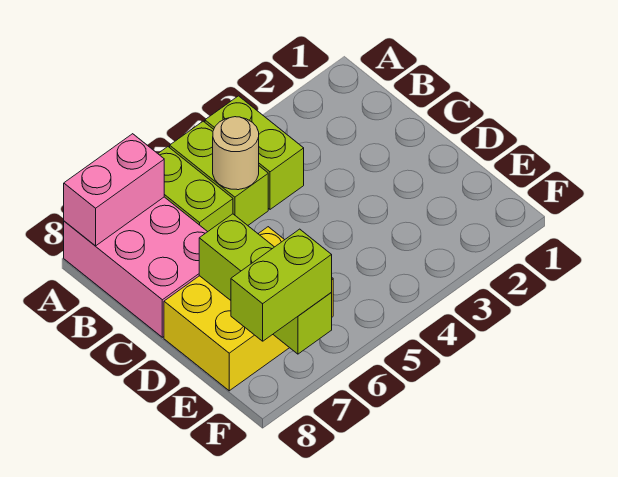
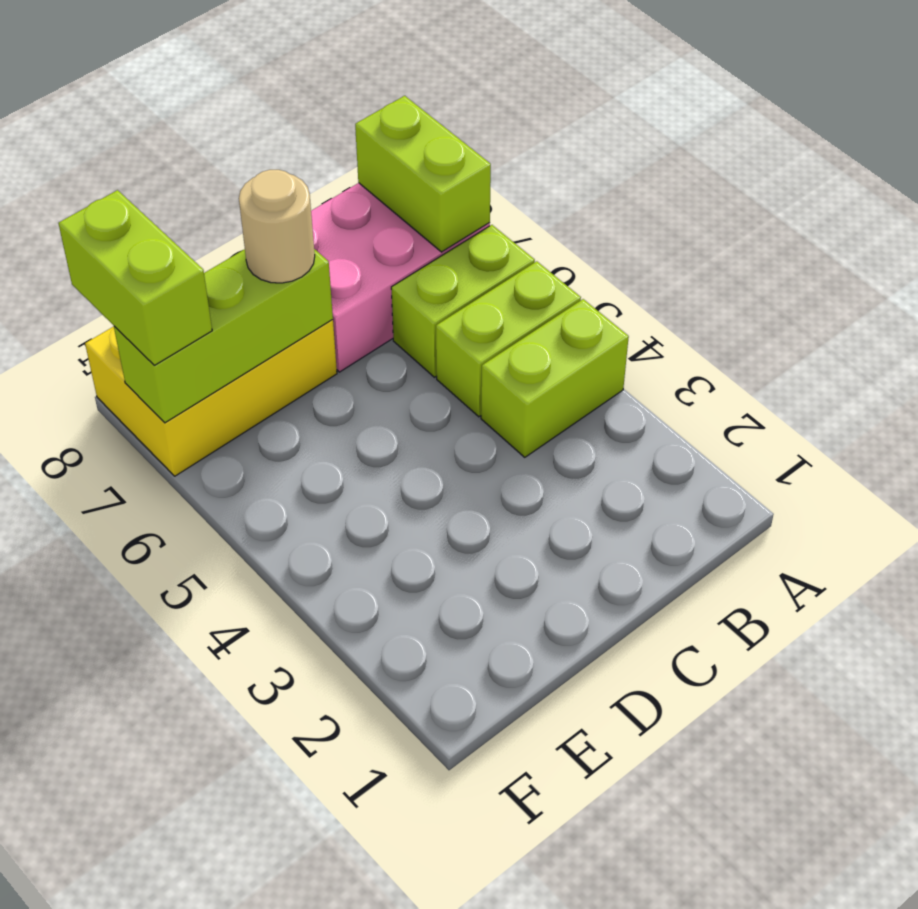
pink 1x2 brick [64,134,164,246] -> lime 1x2 brick [355,96,491,252]
tan 1x1 round brick [213,117,259,190] -> tan 1x1 round brick moved to [239,170,315,283]
yellow 2x3 brick [164,227,333,391] -> yellow 2x3 brick turned to [85,320,337,476]

